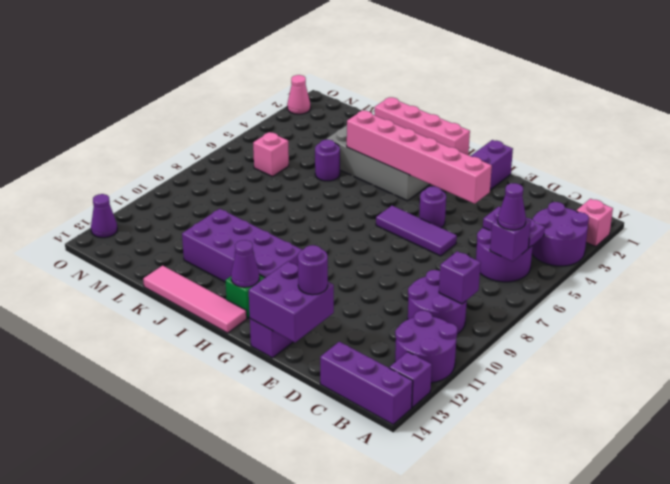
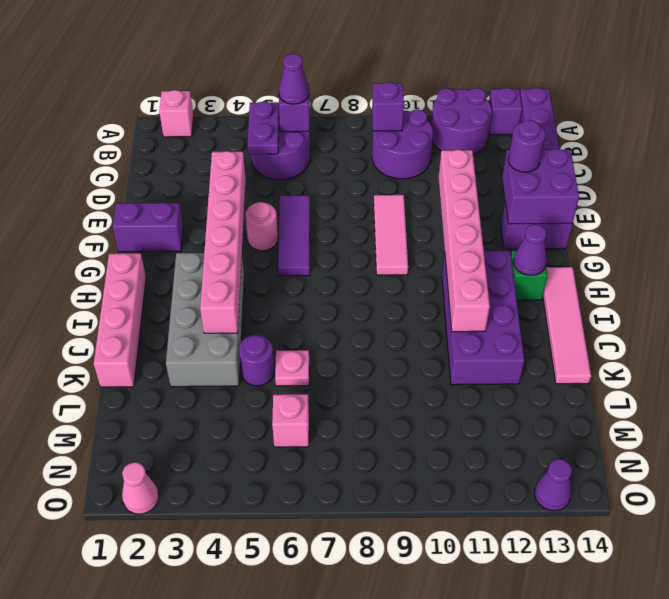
purple 2x2 round brick [532,202,589,266] -> none
none -> pink 1x3 tile [374,195,408,275]
none -> pink 1x6 brick [439,150,490,332]
purple 1x1 round brick [419,186,446,228] -> pink 1x1 round brick [245,202,278,251]
none -> pink 1x1 plate [275,350,309,386]

